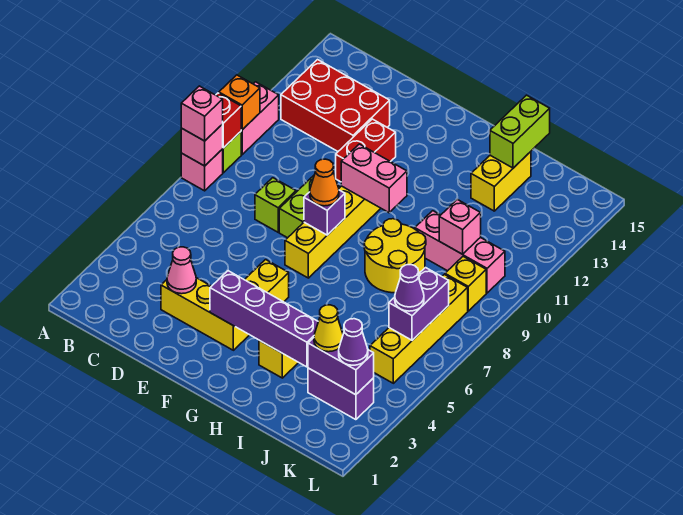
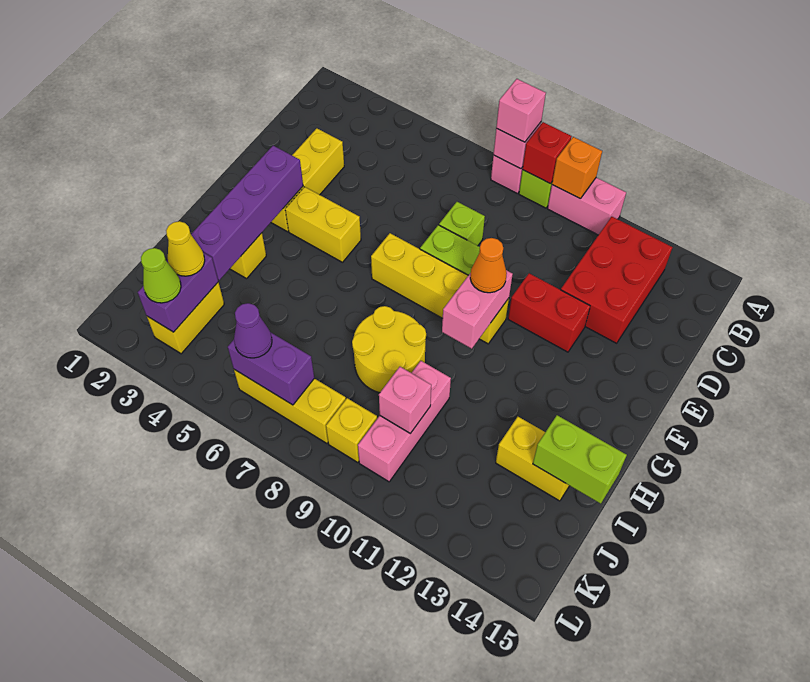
pink 1x1 cone [167,247,196,294] -> none
purple 1x1 brick [304,190,345,235] -> none
orange 1x1 cone [310,159,339,206] -> orange 1x1 cone moved to [470,238,507,293]
purple 1x2 brick [308,368,374,420] -> yellow 1x2 brick [147,282,224,354]
purple 1x1 cone [339,319,368,365] -> lime 1x1 cone [141,248,181,303]
yellow 1x4 brick [370,274,468,383] -> yellow 1x3 brick [234,370,346,443]

